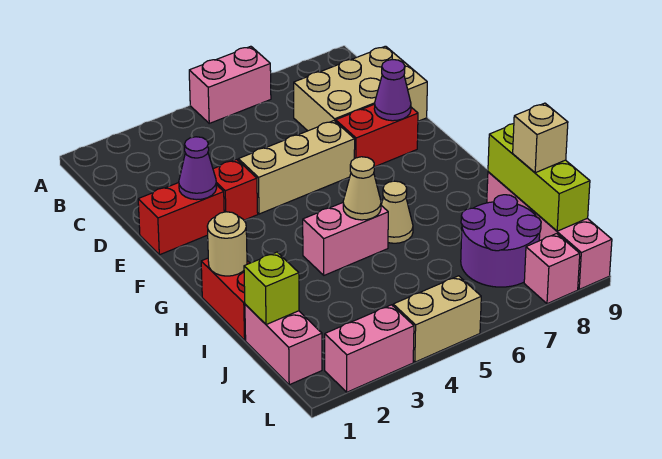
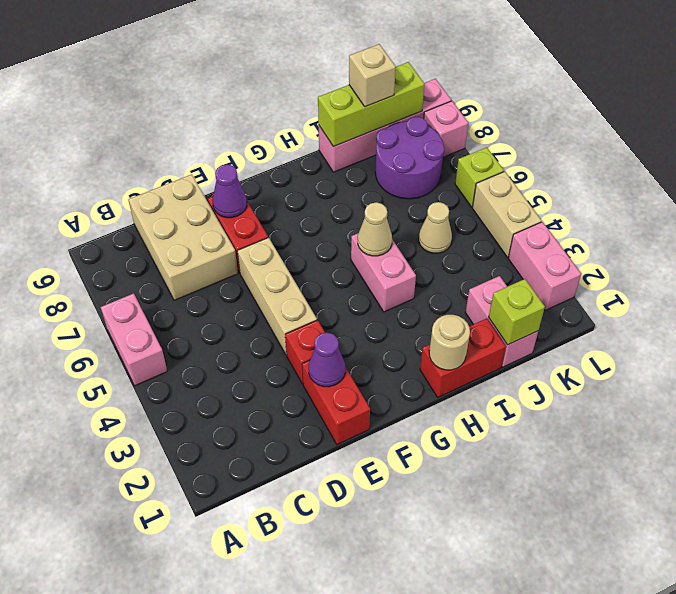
tan 1x1 cone [381,181,413,243] -> tan 1x1 cone moved to [419,202,452,253]
pink 1x2 brick [245,304,322,385] -> pink 1x2 brick turned to [465,276,538,367]
none -> lime 1x1 brick [455,147,504,207]

